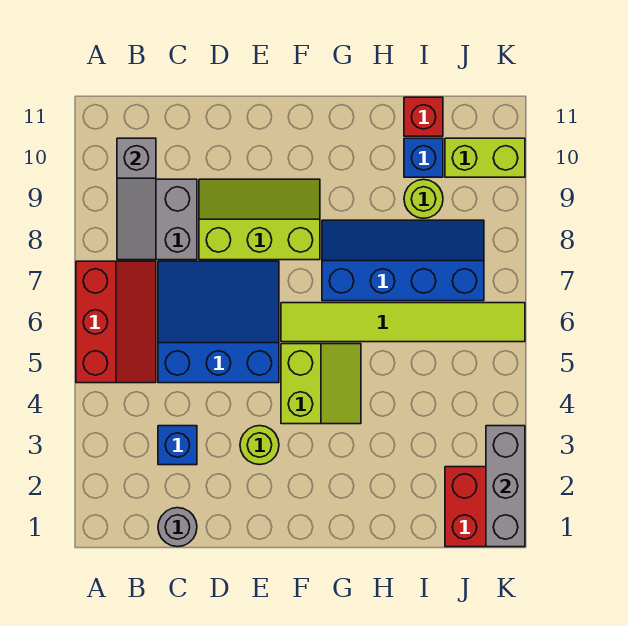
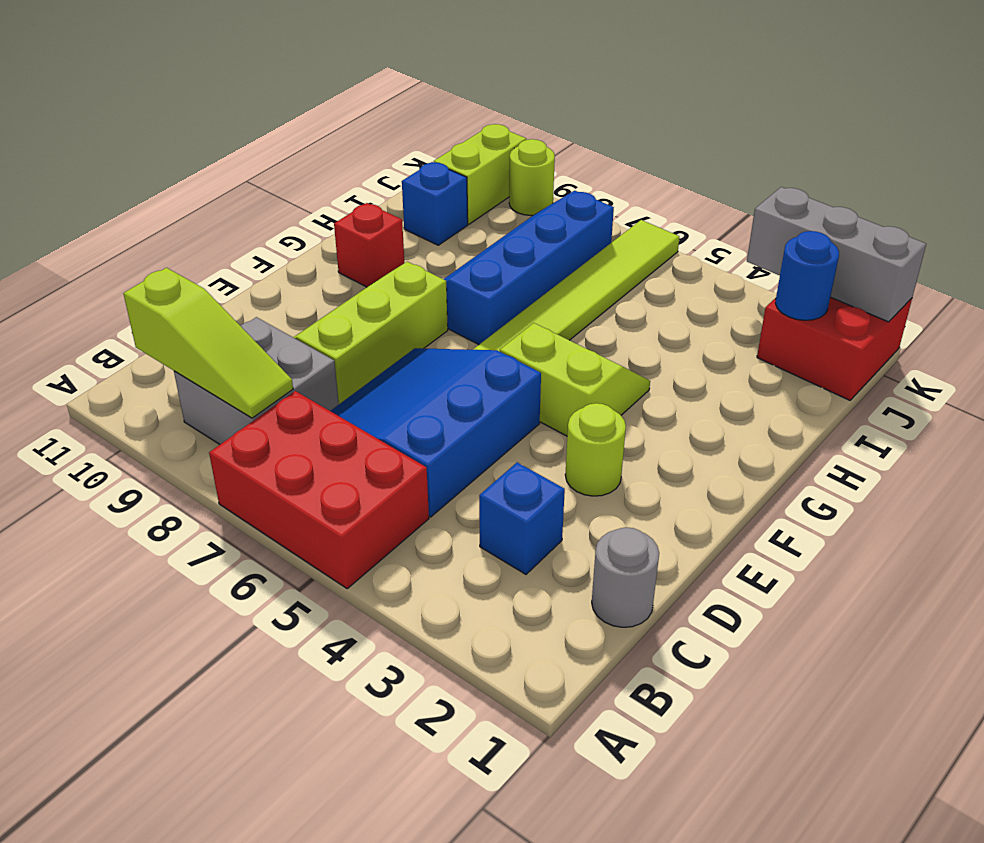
red 2x3 slope [76,261,156,383] -> red 2x3 brick [209,391,429,588]
grey 1x3 slope [117,138,156,260] -> lime 1x3 slope [123,268,293,418]
lime 1x1 round brick [404,179,443,218] -> lime 1x1 round brick moved to [509,139,555,215]
red 1x1 brick [404,97,443,136] -> red 1x1 brick moved to [334,203,404,287]
none -> blue 1x1 round brick [775,231,839,320]

